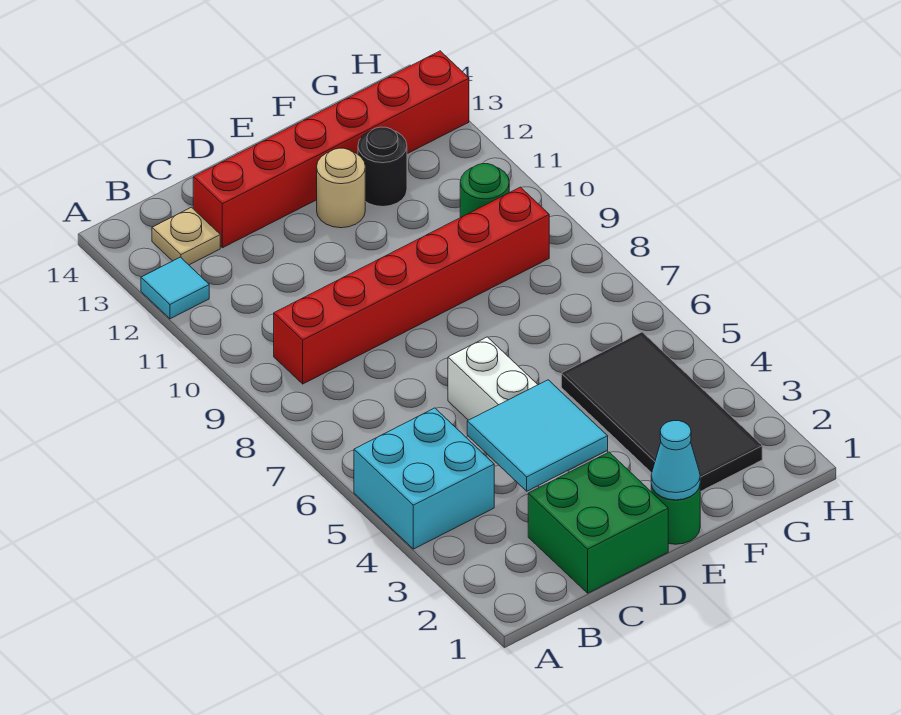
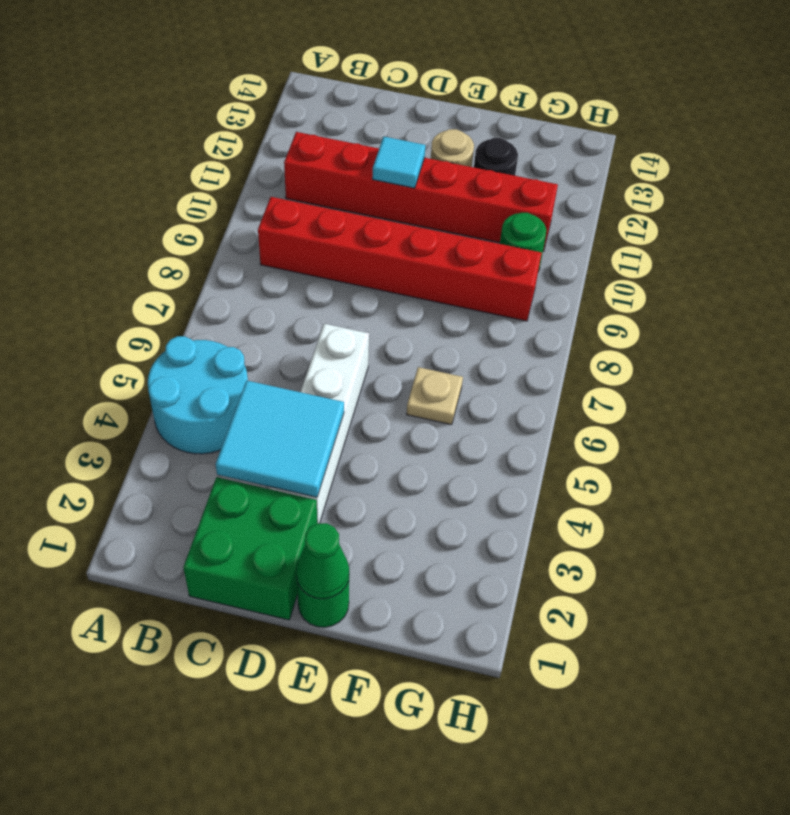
cyan 2x2 brick [354,408,494,549] -> cyan 2x2 round brick [148,336,248,454]
cyan 1x1 tile [141,257,209,319] -> cyan 1x1 tile moved to [372,137,425,188]
tan 1x1 plate [152,207,220,265] -> tan 1x1 plate moved to [407,367,463,425]
red 1x6 brick [193,51,469,248] -> red 1x6 brick moved to [284,132,558,252]
cyan 1x1 cone [651,421,700,500] -> green 1x1 cone [296,523,349,599]
black 2x4 tile [561,332,762,492] -> none

